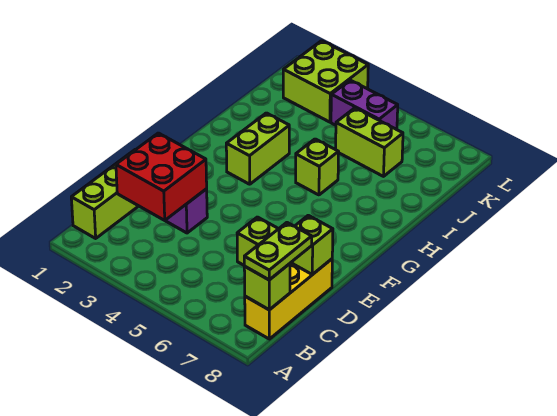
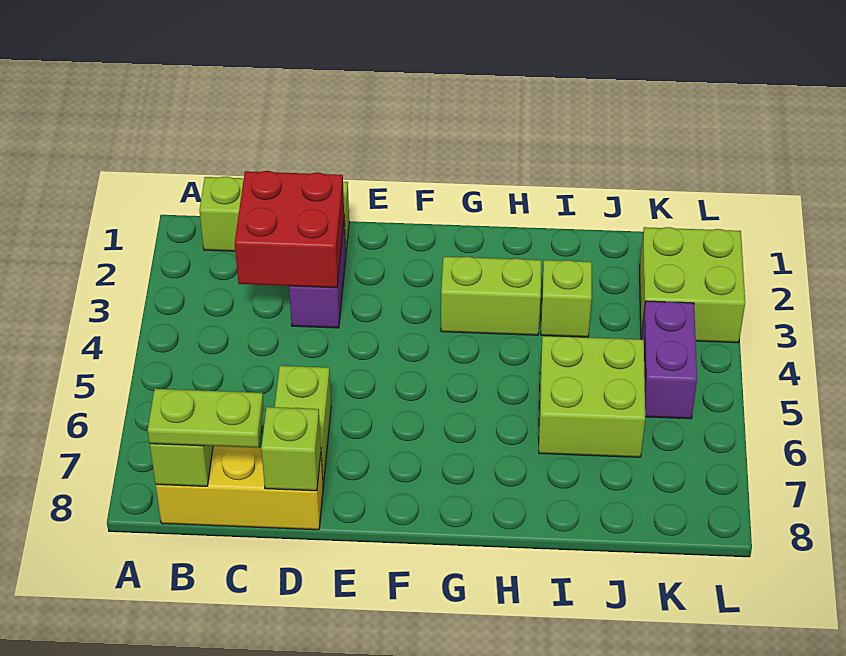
lime 1x1 brick [296,139,339,195] -> lime 1x1 brick moved to [541,260,592,337]
lime 1x2 brick [336,108,403,176] -> lime 2x2 brick [539,336,645,457]

